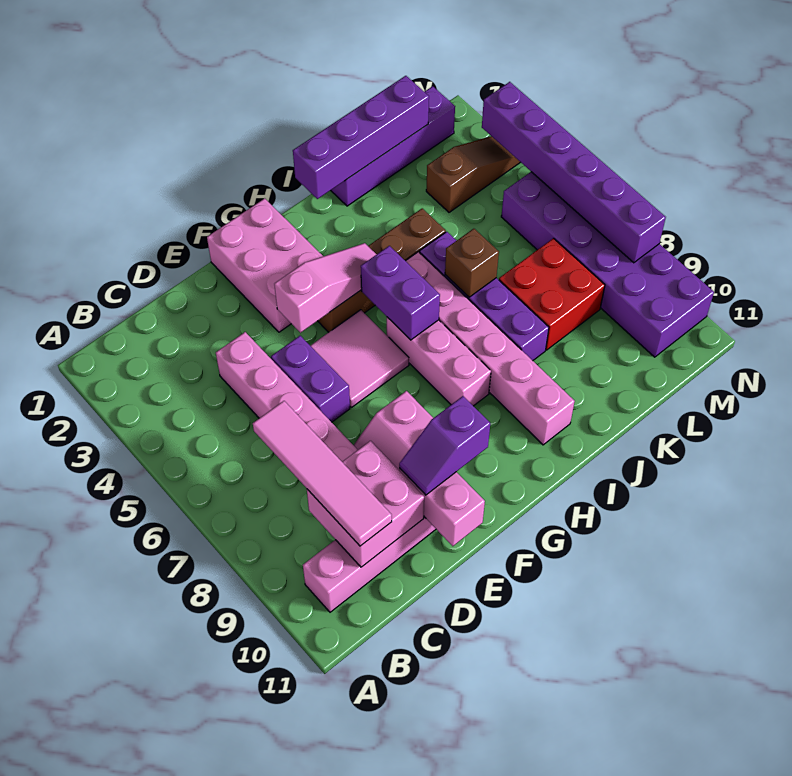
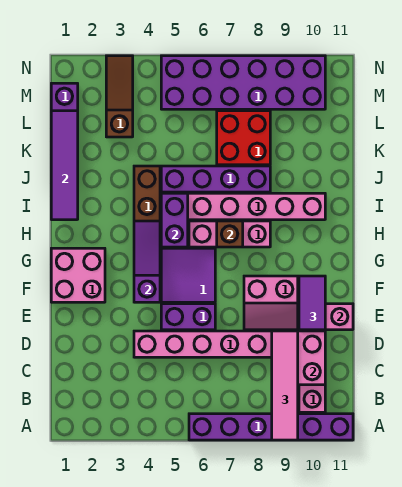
pink 1x4 tile [253,401,392,546] -> pink 1x4 tile turned to [272,331,298,440]
purple 1x2 slope [399,396,490,495] -> purple 1x2 tile [299,276,325,330]
pink 2x3 brick [207,198,323,332] -> pink 2x2 brick [51,248,105,302]
pink 1x3 slope [274,243,377,333] -> purple 1x3 slope [134,221,160,302]
pink 2x2 tile [310,310,409,407] -> purple 2x2 tile [161,248,215,302]
purple 1x2 brick [361,246,440,340] -> purple 1x2 brick turned to [161,193,188,247]
purple 1x4 brick [293,76,429,199] -> purple 1x4 tile [51,111,78,220]
brown 1x1 brick [445,229,499,297] -> brown 1x1 brick moved to [217,221,243,247]
purple 1x6 brick [482,82,666,263] -> purple 1x6 brick moved to [189,414,353,440]

